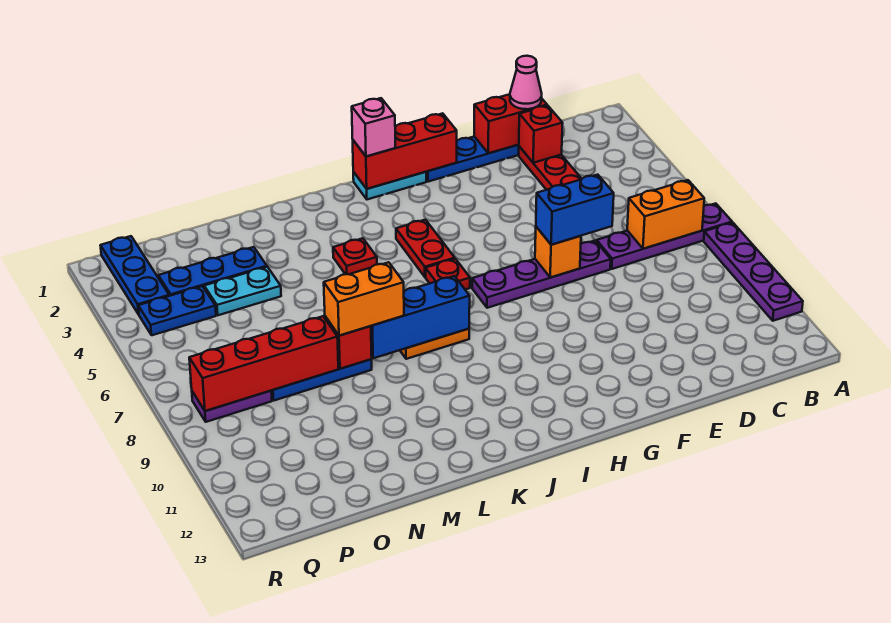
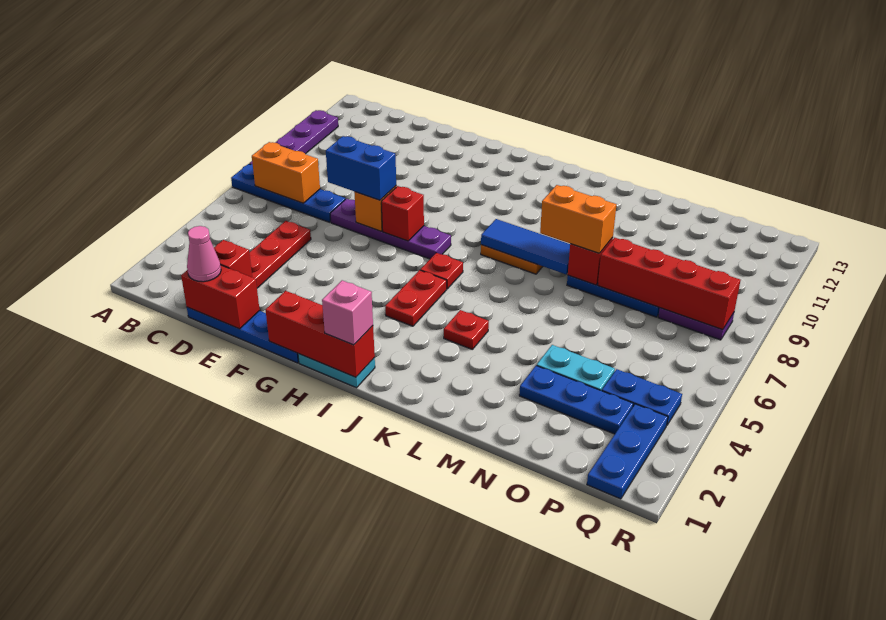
purple 1x4 plate [597,203,732,269] -> blue 1x4 plate [231,164,345,222]
none -> red 1x1 brick [381,186,424,241]
blue 1x3 brick [371,276,470,358] -> blue 1x3 tile [481,219,570,274]

